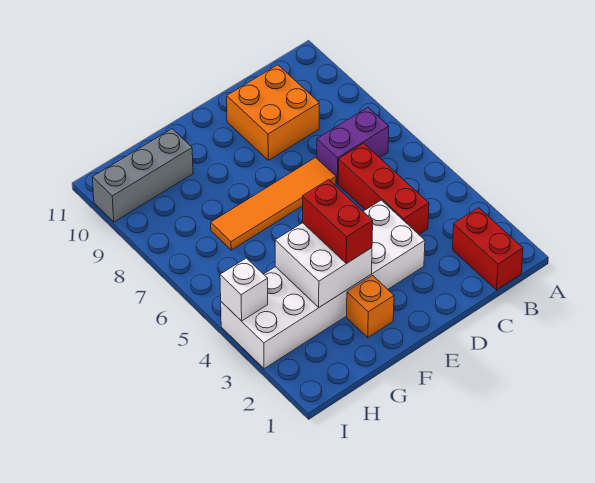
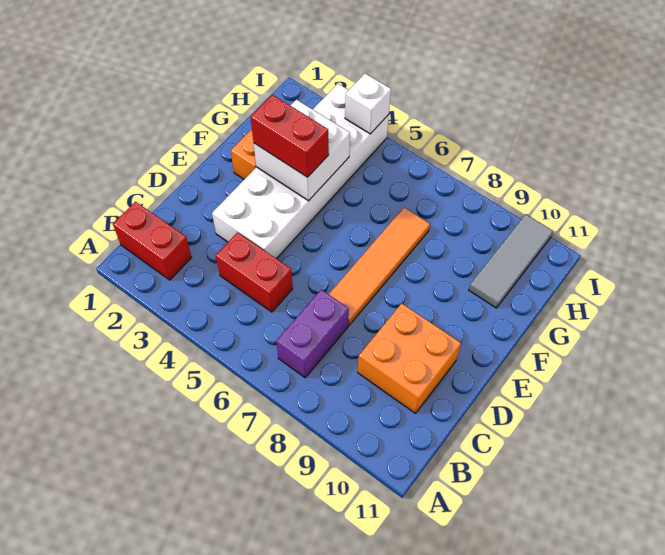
red 1x3 brick [338,143,429,234] -> red 1x2 brick [216,232,293,312]
grey 1x3 brick [92,129,193,222] -> grey 1x3 tile [469,214,553,308]

